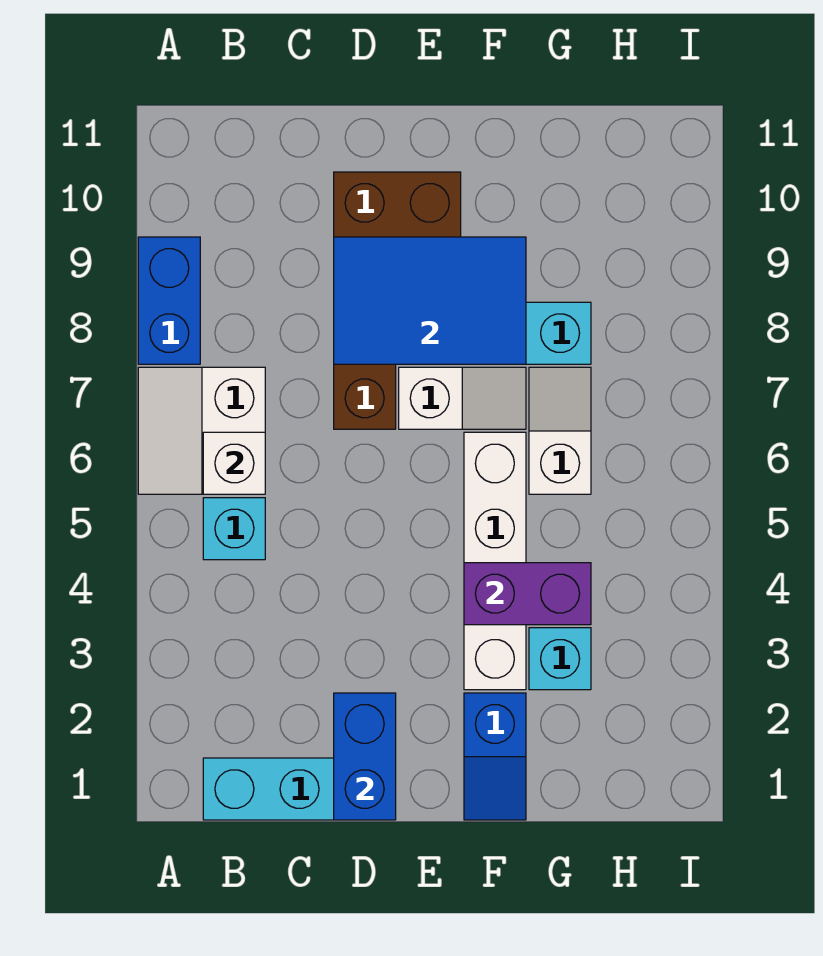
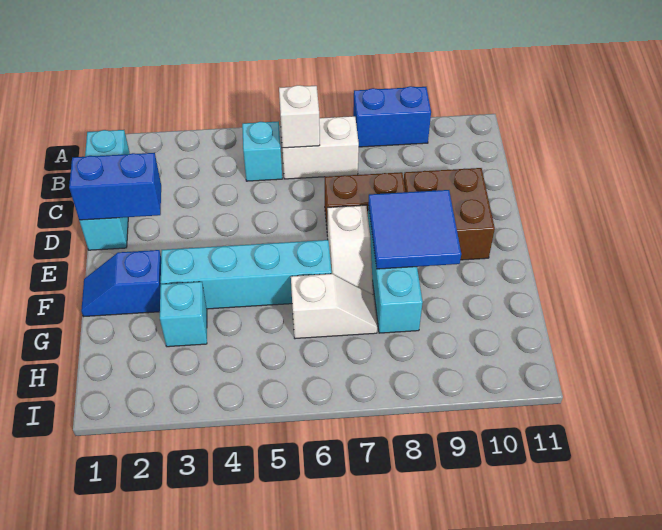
blue 2x3 tile [334,237,526,364] -> blue 2x2 tile [368,190,461,269]
white 1x4 brick [464,432,526,690] -> cyan 1x4 brick [161,240,332,309]
purple 1x2 brick [464,563,591,625] -> none

